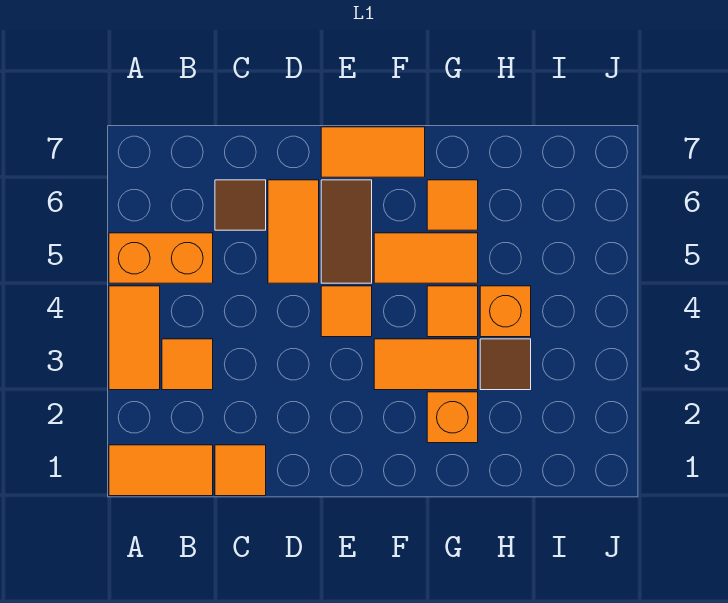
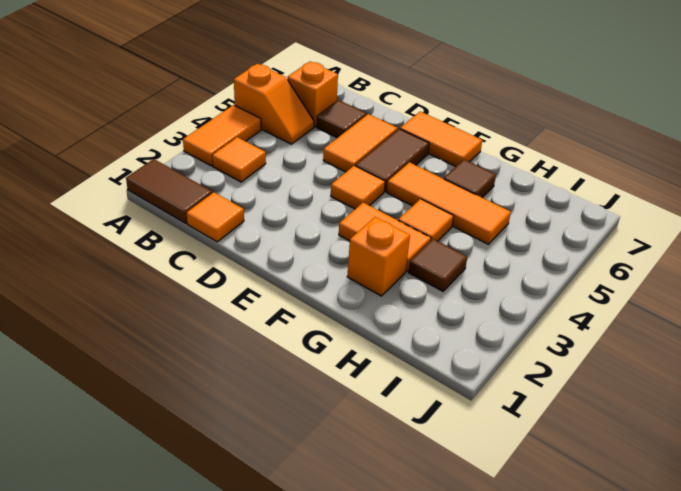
orange 1x2 tile [109,445,213,496] -> brown 1x2 tile [126,159,212,223]
orange 1x2 brick [109,233,213,283] -> orange 1x2 slope [234,64,314,144]
orange 1x2 tile [374,233,478,283] -> orange 1x3 tile [387,162,511,244]
orange 1x1 tile [427,180,478,230] -> brown 1x1 tile [444,159,496,197]
orange 1x1 brick [480,286,531,337] -> orange 1x1 brick moved to [287,61,338,127]

